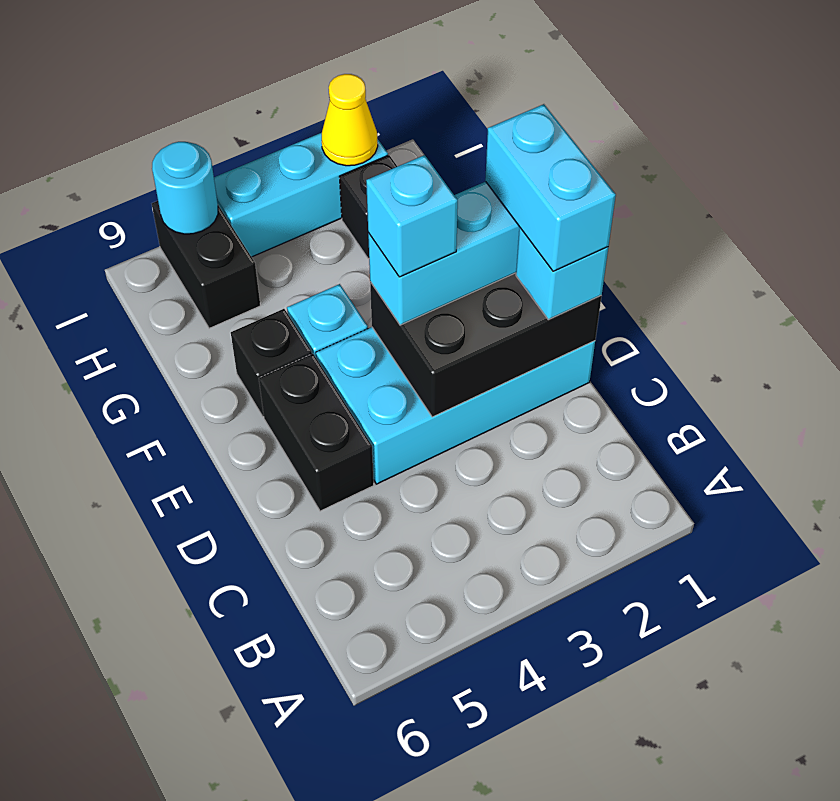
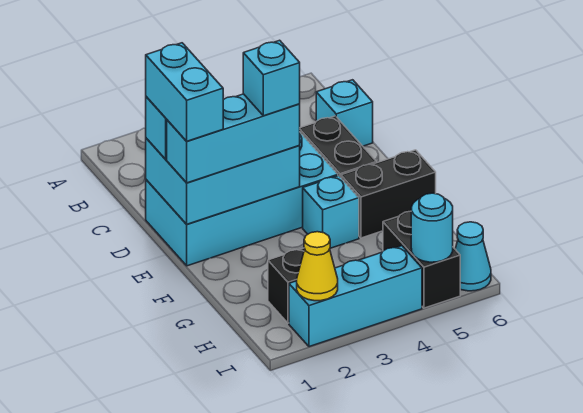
none -> cyan 1x1 brick [316,80,373,146]
black 2x3 brick [370,273,602,417] -> cyan 2x3 brick [146,138,300,224]
black 1x1 brick [231,309,312,417] -> black 1x2 brick [341,150,436,238]
none -> cyan 1x1 cone [455,222,491,291]

